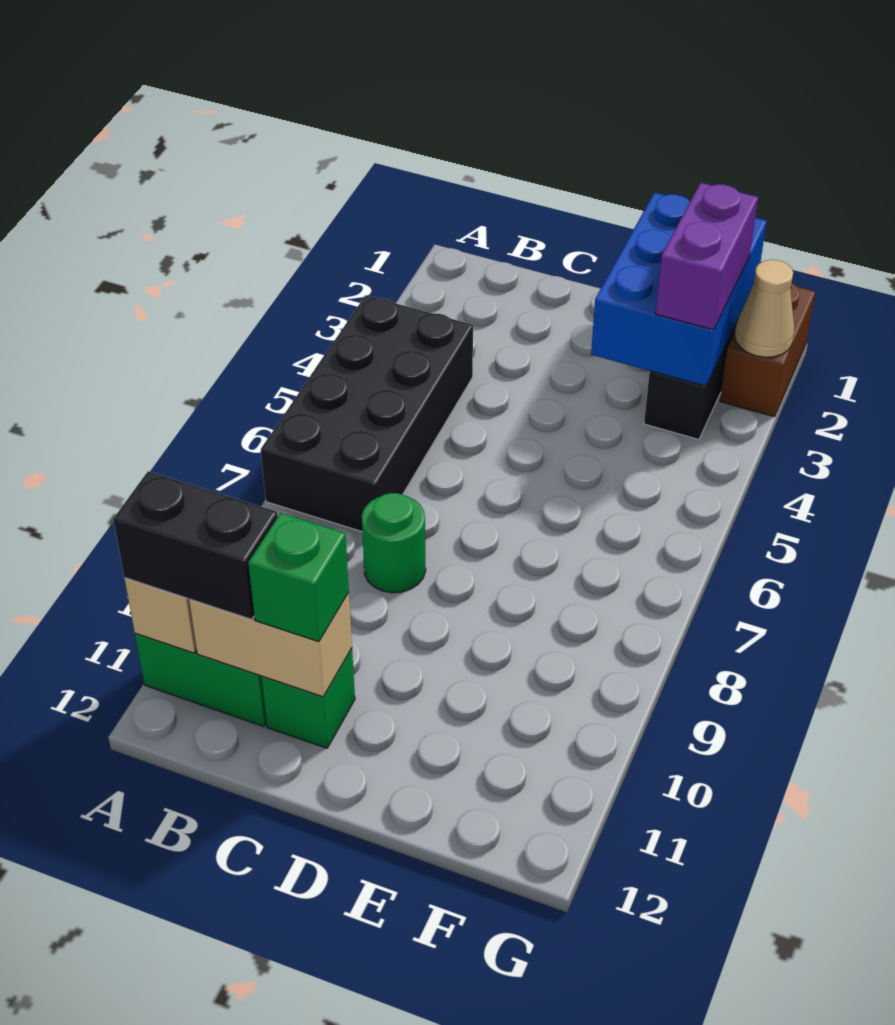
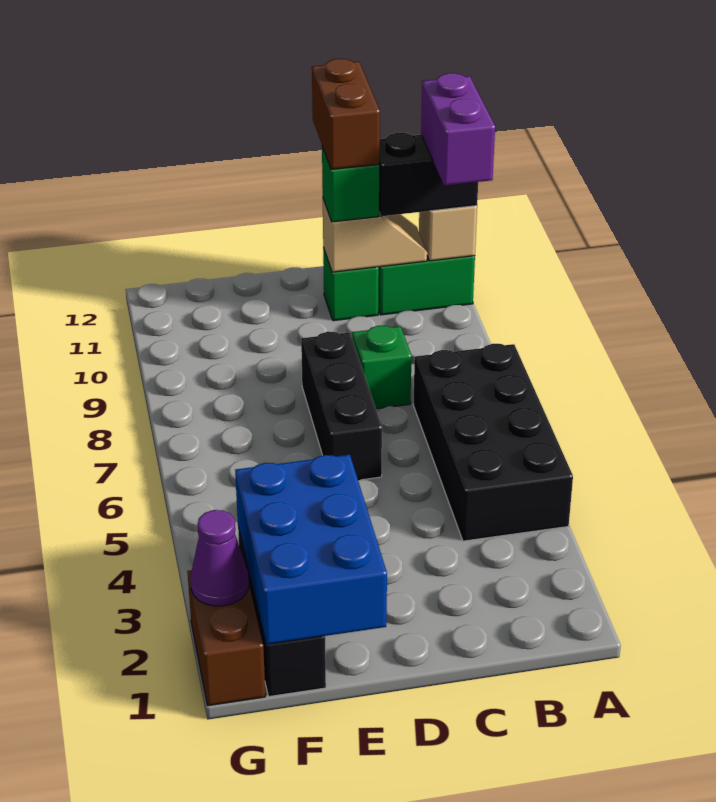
tan 1x2 brick [189,593,352,697] -> tan 1x2 slope [323,199,427,272]
green 1x1 round brick [362,493,426,593] -> green 1x1 brick [352,326,412,409]
none -> brown 1x2 brick [312,59,380,170]
none -> black 1x3 brick [301,332,382,480]
purple 1x2 brick [656,183,758,330] -> purple 1x2 brick moved to [421,73,495,186]
tan 1x1 cone [735,260,795,357] -> purple 1x1 cone [191,510,249,606]

